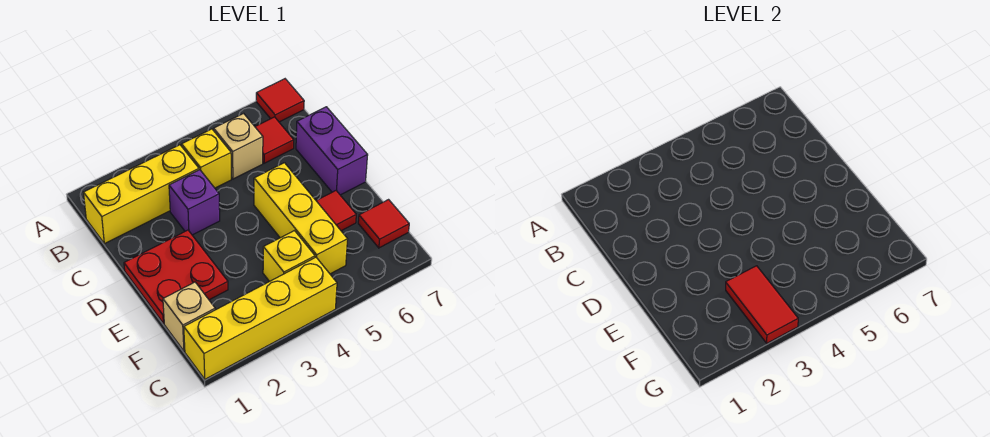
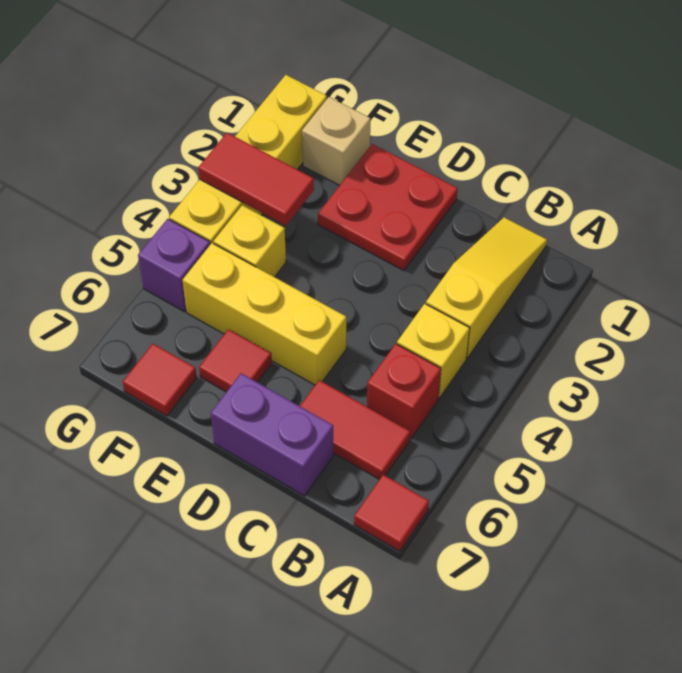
yellow 1x3 brick [84,145,199,244] -> yellow 1x3 slope [426,217,547,358]
tan 1x1 brick [214,113,263,179] -> red 1x1 brick [367,344,441,439]
red 1x1 tile [255,117,294,163] -> red 1x2 tile [300,380,410,480]
purple 1x1 brick [169,170,220,235] -> purple 1x1 brick moved to [138,219,210,312]

